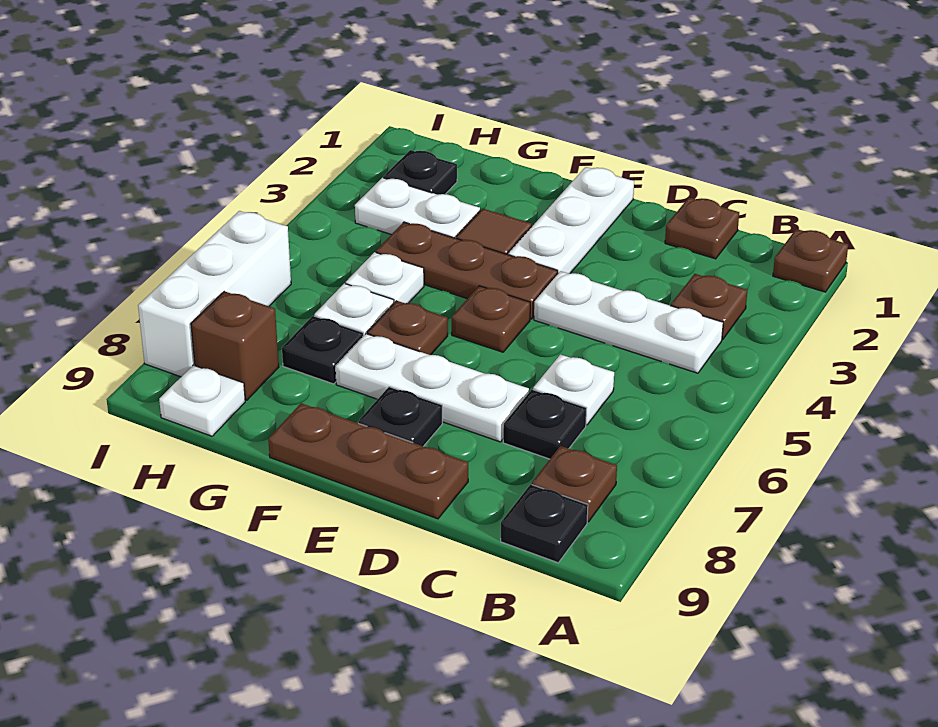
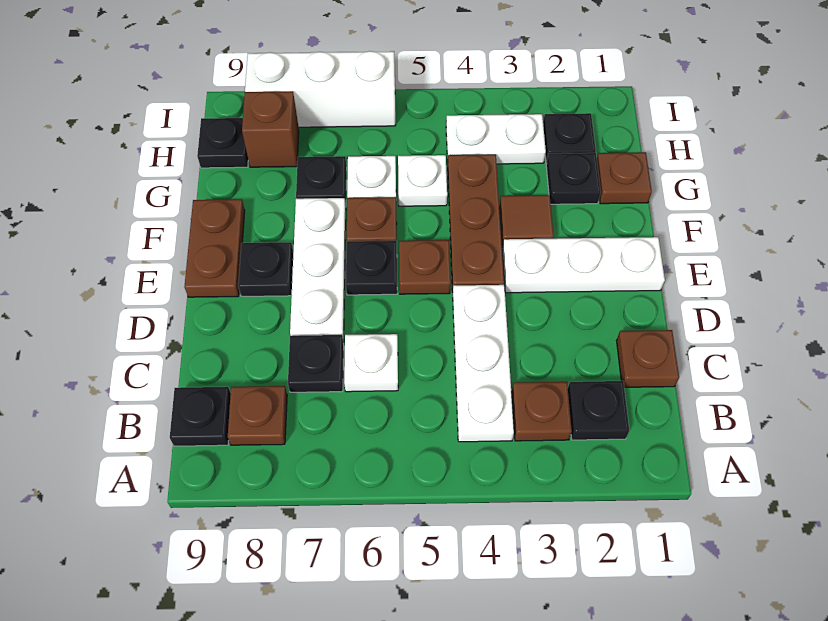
brown 1x1 plate [773,229,848,292] -> brown 1x1 plate moved to [597,152,652,204]
none -> black 1x1 plate [568,381,629,440]
brown 1x3 plate [268,403,468,519] -> brown 1x2 plate [184,199,245,297]
none -> black 1x1 plate [346,241,397,295]
none -> black 1x1 plate [546,153,601,204]
white 1x2 plate [355,178,480,238] -> white 1x2 plate turned to [446,114,546,164]
white 1x1 plate [159,365,245,436] -> black 1x1 plate [197,118,248,168]

